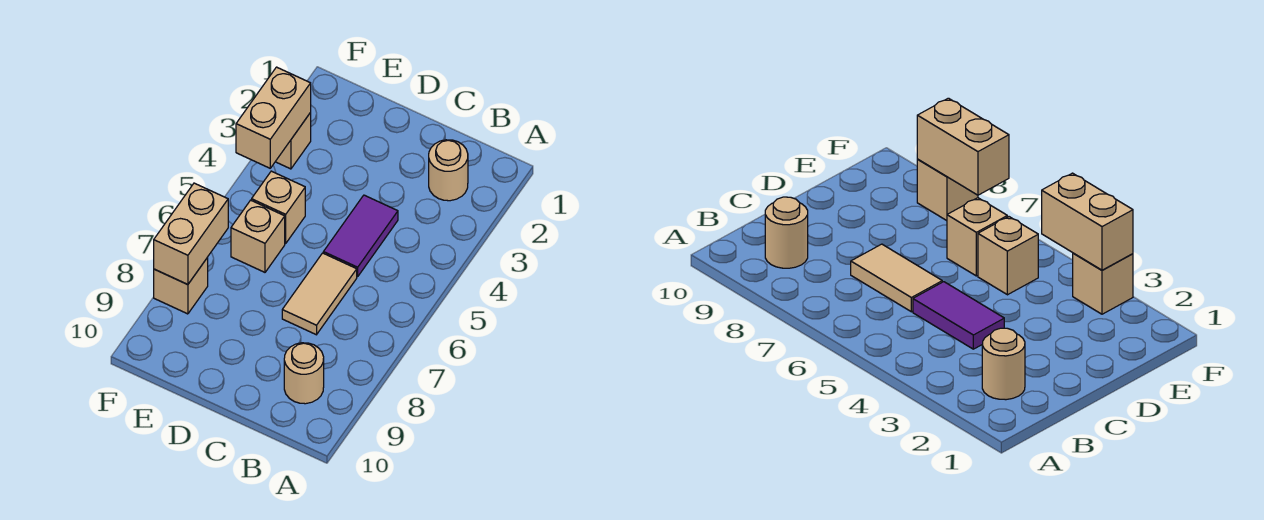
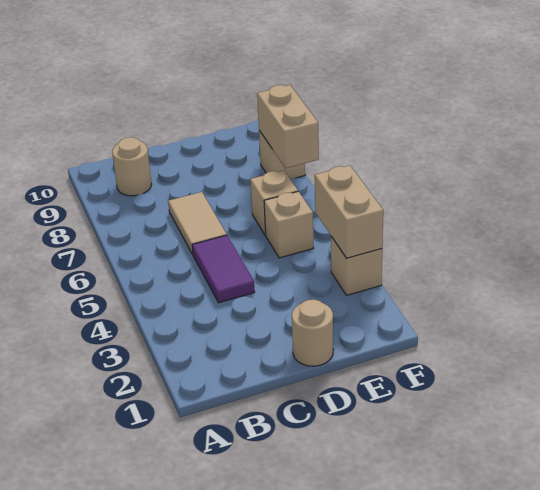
tan 1x1 round brick [429,140,468,201] -> tan 1x1 round brick moved to [292,299,333,366]

